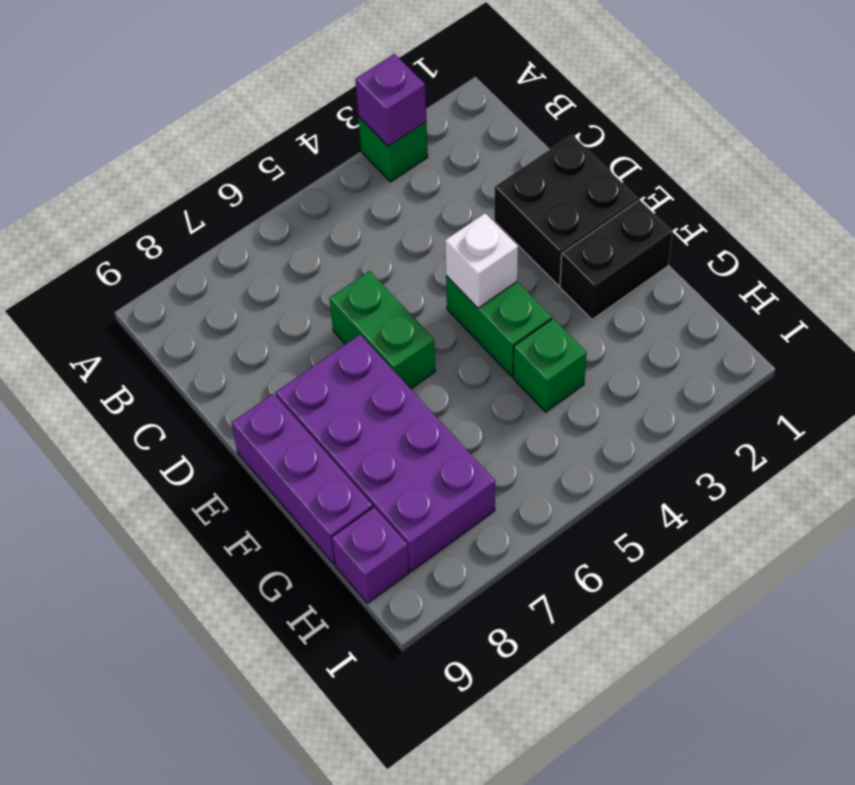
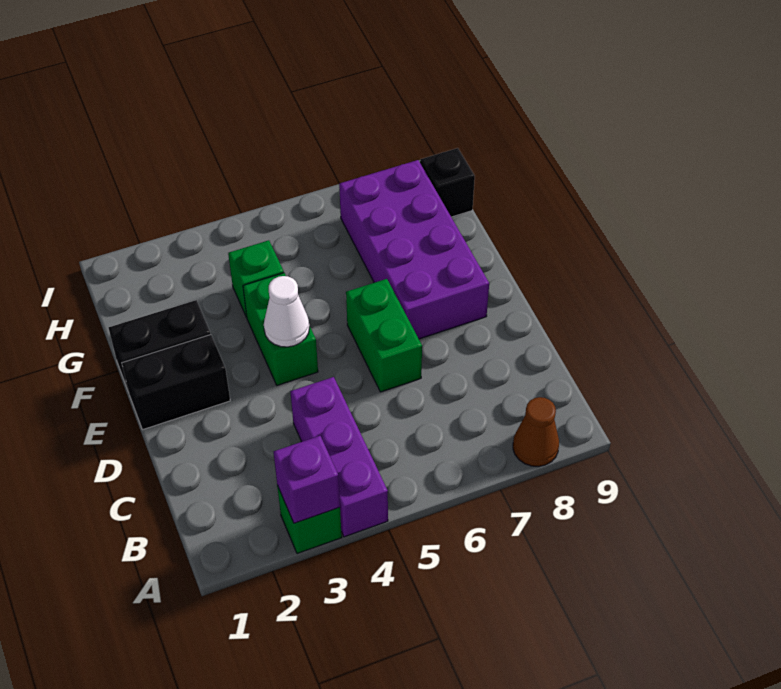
none -> brown 1x1 cone [513,397,559,467]
black 2x2 brick [494,135,638,286] -> black 1x2 brick [122,335,230,430]
white 1x1 brick [445,213,518,308] -> white 1x1 cone [264,276,309,347]
purple 1x3 brick [232,394,373,564] -> purple 1x3 brick moved to [290,377,388,537]
purple 1x1 brick [332,507,409,603] -> black 1x1 brick [420,148,475,217]

